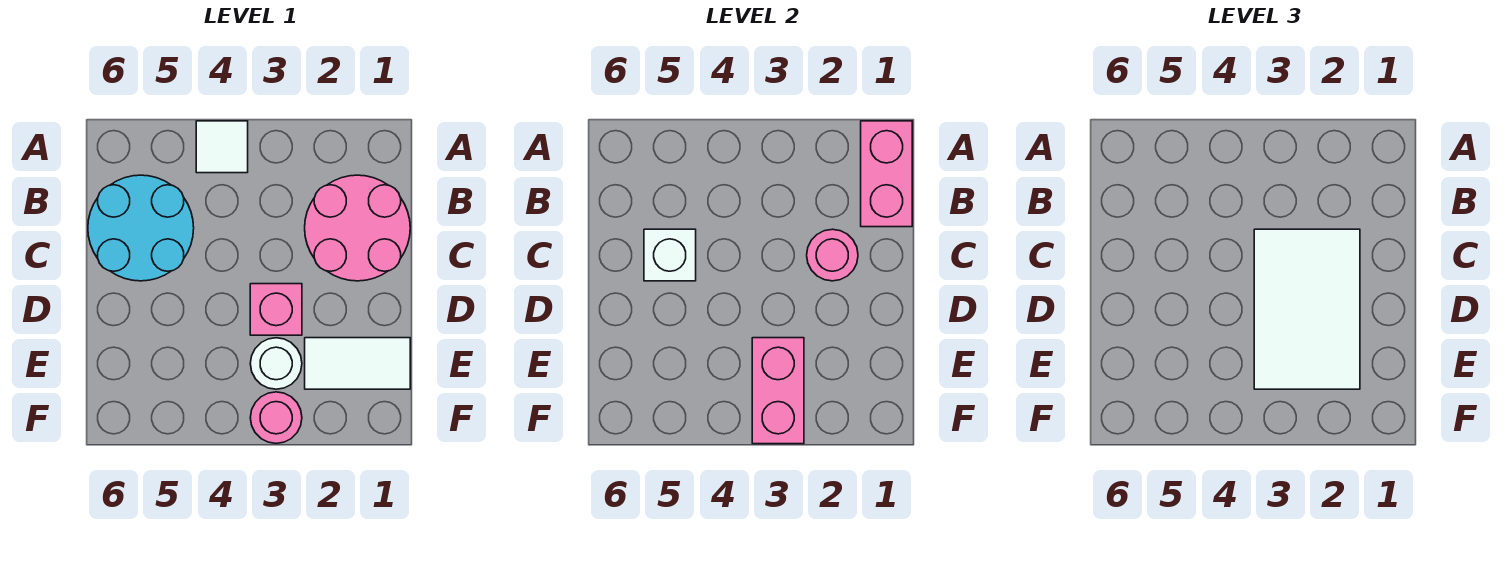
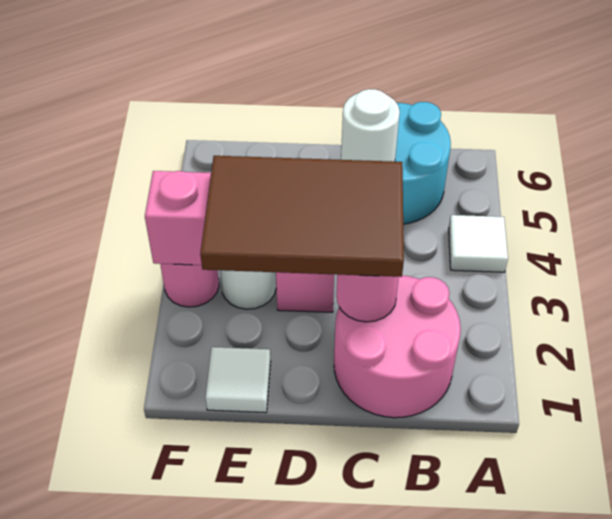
pink 1x2 brick [861,121,912,227] -> none
white 2x3 tile [1254,229,1360,389] -> brown 2x3 tile [200,156,404,277]
white 1x1 brick [644,229,696,281] -> white 1x1 round brick [341,89,400,162]
white 1x2 tile [305,338,410,389] -> white 1x1 tile [206,347,271,413]

